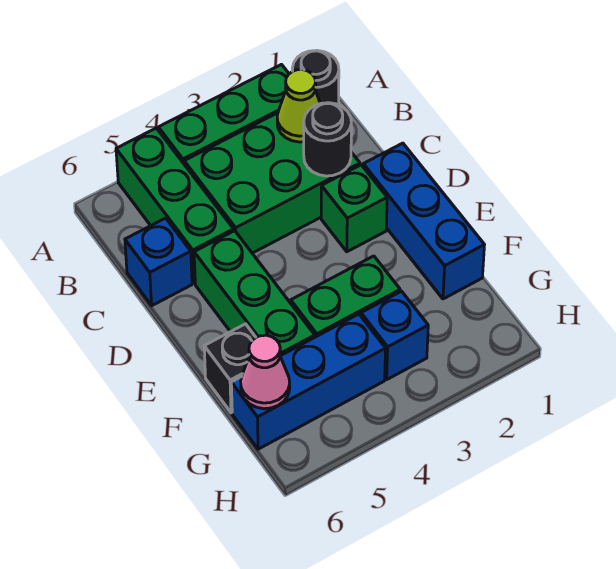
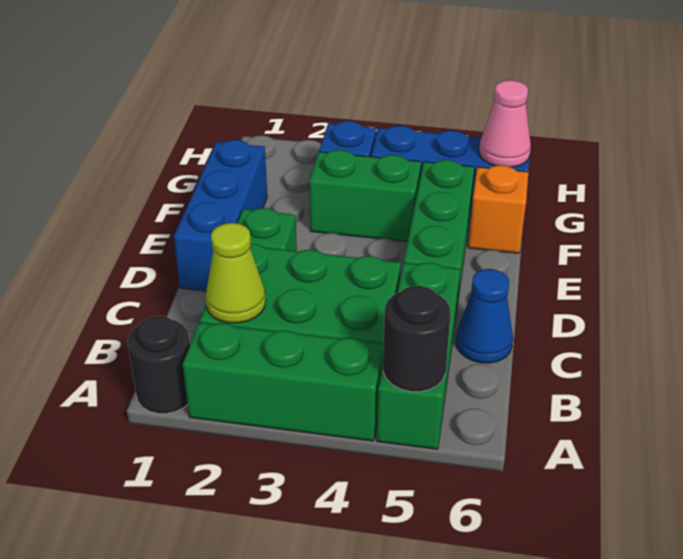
black 1x1 round brick [304,103,351,176] -> black 1x1 round brick moved to [383,286,451,392]
blue 1x1 brick [125,218,192,306] -> blue 1x1 cone [456,269,513,363]
black 1x1 brick [204,324,256,413] -> orange 1x1 brick [468,165,528,253]

